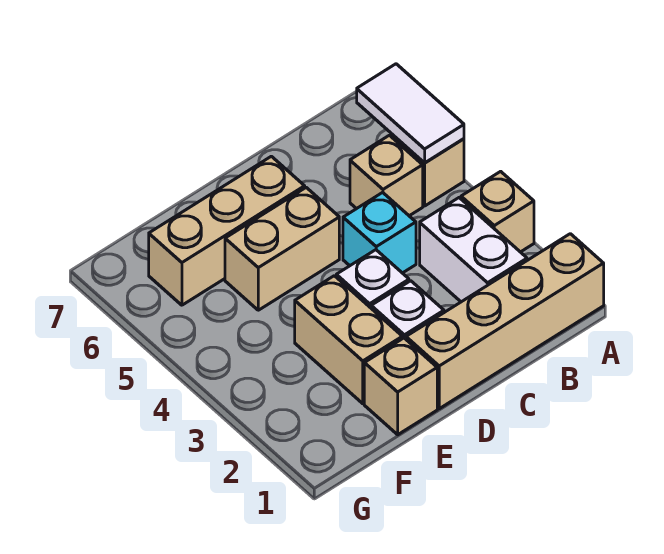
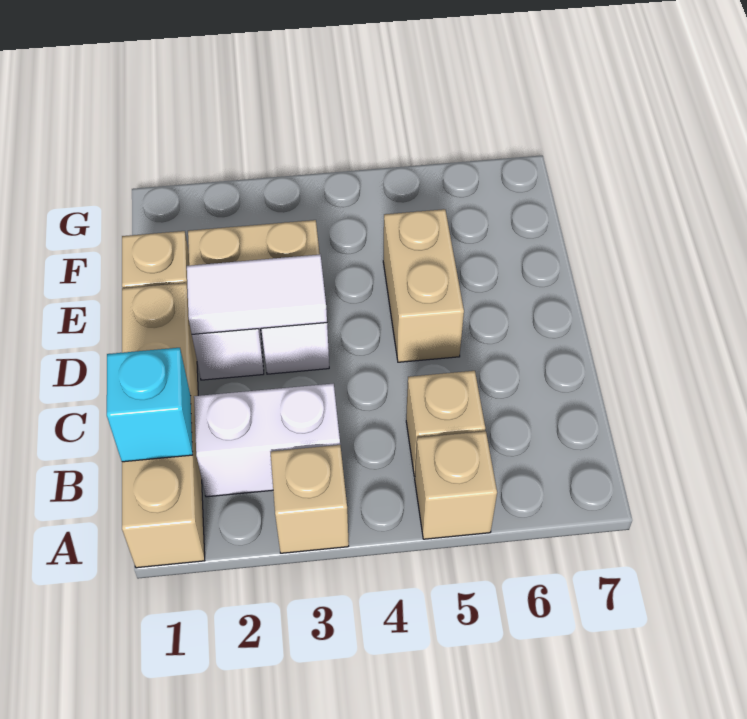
white 1x2 tile [357,64,464,163] -> white 1x2 tile moved to [187,255,327,334]
cyan 1x1 brick [343,192,416,273] -> cyan 1x1 brick moved to [107,348,193,462]
tan 1x3 brick [149,156,305,305] -> none

